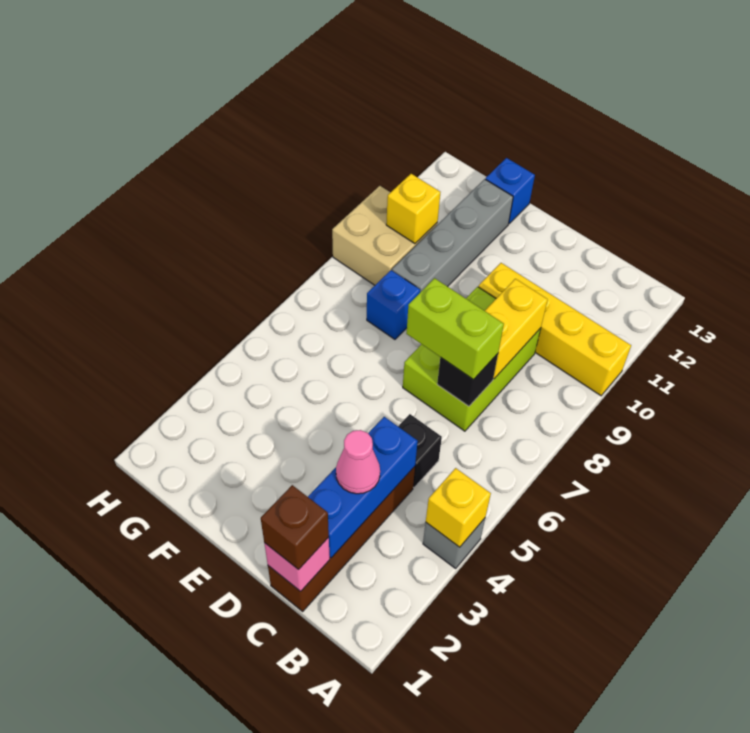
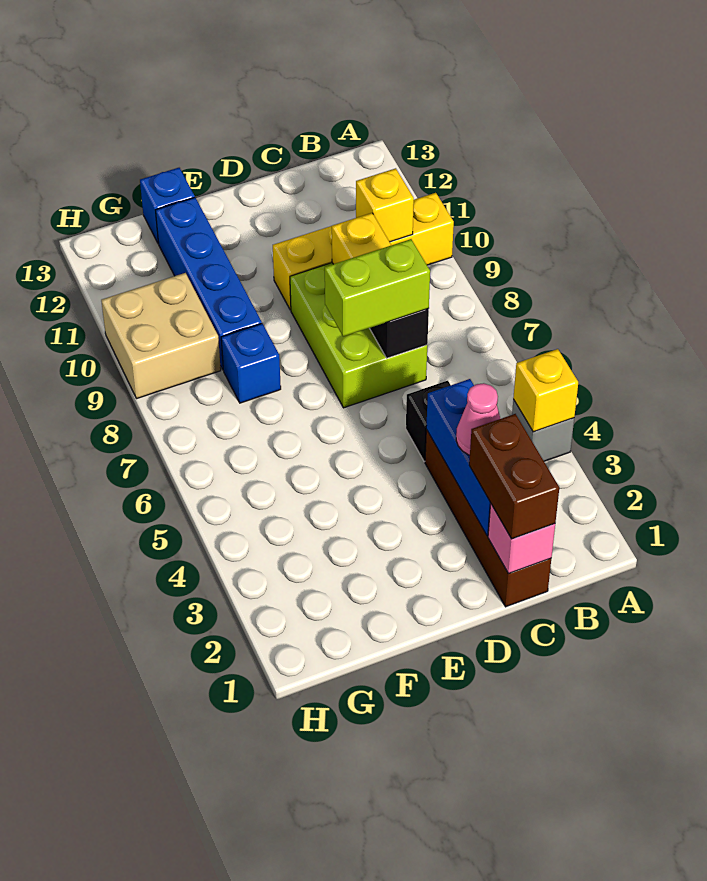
brown 1x1 brick [261,485,329,570] -> brown 1x2 brick [469,414,559,539]
grey 1x4 brick [392,179,513,292] -> blue 1x4 brick [156,198,262,369]
yellow 1x1 brick [386,174,440,244] -> yellow 1x1 brick moved to [356,168,414,242]

